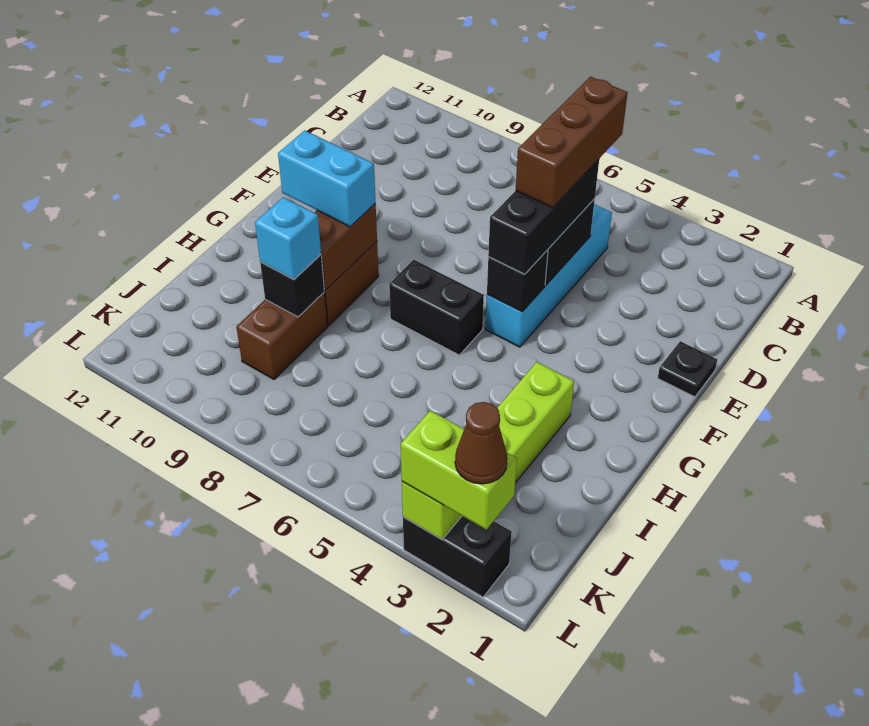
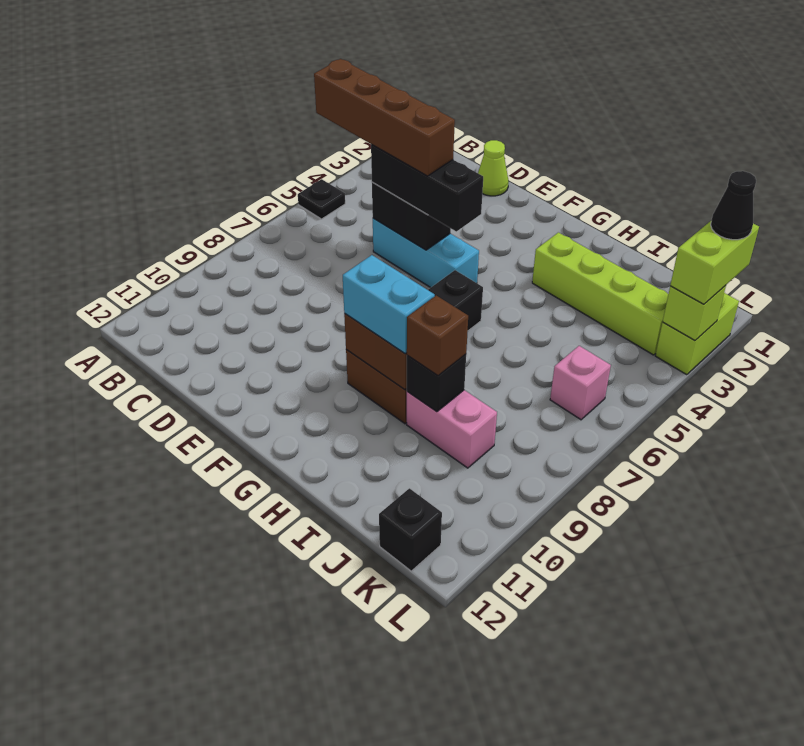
cyan 1x4 brick [485,204,612,347] -> cyan 1x3 brick [373,218,479,288]
brown 1x3 brick [516,77,628,208] -> brown 1x4 brick [314,59,455,176]
none -> lime 1x1 cone [478,140,509,196]
black 1x1 plate [658,341,717,397] -> black 1x1 plate moved to [298,179,345,219]
black 1x1 brick [487,250,548,312] -> black 1x1 brick moved to [379,488,442,571]
cyan 1x2 brick [278,130,376,227] -> cyan 1x2 brick turned to [343,255,435,354]
brown 1x2 brick [236,292,327,379] -> pink 1x2 brick [407,390,497,468]
cyan 1x1 brick [255,197,321,279] -> brown 1x1 brick [407,295,468,376]
none -> pink 1x1 brick [550,346,611,420]
black 1x2 brick [403,516,512,597] -> lime 1x2 brick [655,293,739,375]
brown 1x1 cone [455,402,507,484] -> black 1x1 cone [711,171,756,240]

